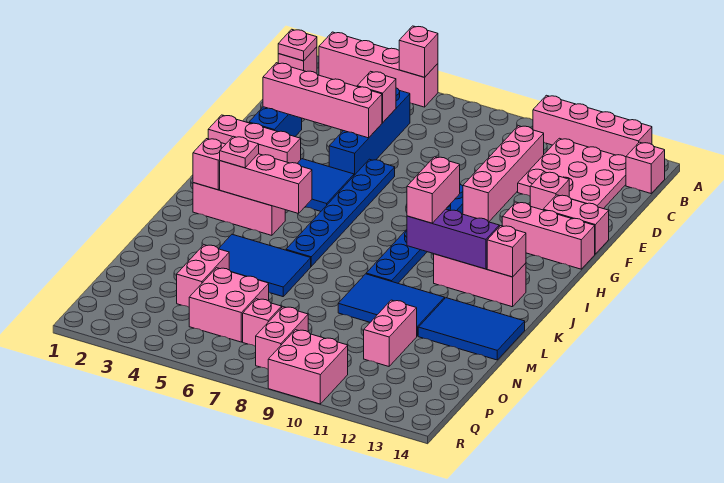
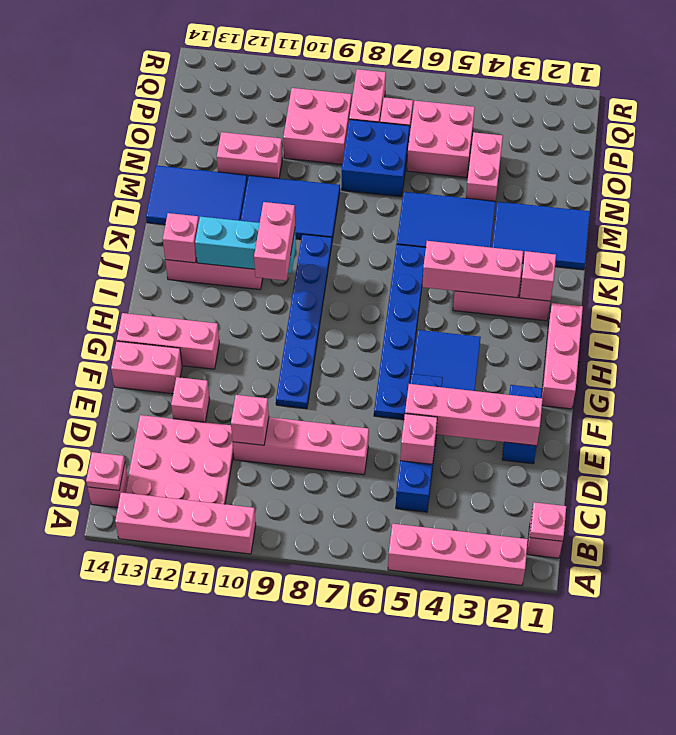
pink 1x1 brick [399,26,438,77] -> pink 1x1 brick moved to [231,395,269,445]
pink 1x4 brick [463,126,544,222] -> pink 1x4 brick turned to [233,417,369,475]
pink 1x3 brick [208,115,301,163] -> pink 1x3 brick turned to [542,303,583,409]
pink 1x1 plate [220,136,259,168] -> pink 1x1 plate moved to [86,452,125,491]
purple 1x3 brick [407,209,499,269] -> cyan 1x3 brick [195,217,296,273]
none -> blue 2x3 tile [492,201,590,270]
none -> blue 2x2 brick [342,119,410,197]
pink 1x2 brick [364,300,417,366] -> pink 1x2 brick turned to [217,132,282,180]
pink 2x2 brick [268,330,348,404] -> pink 2x2 brick moved to [283,88,351,164]

